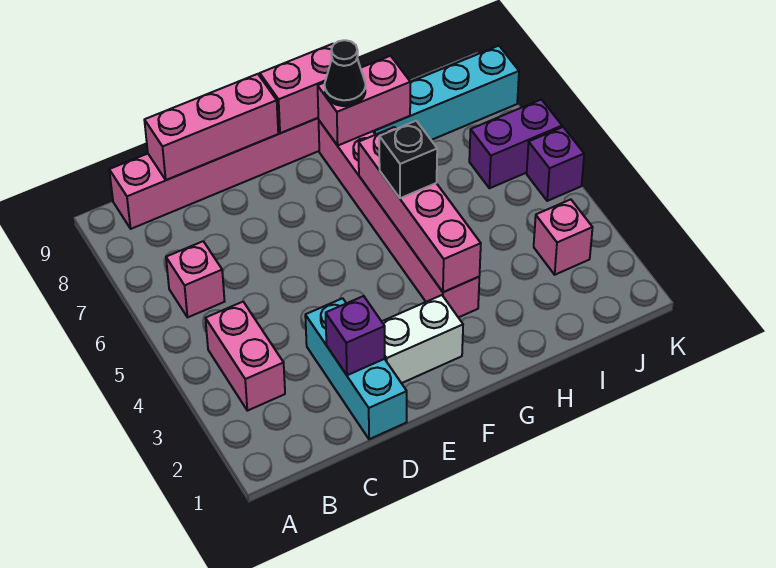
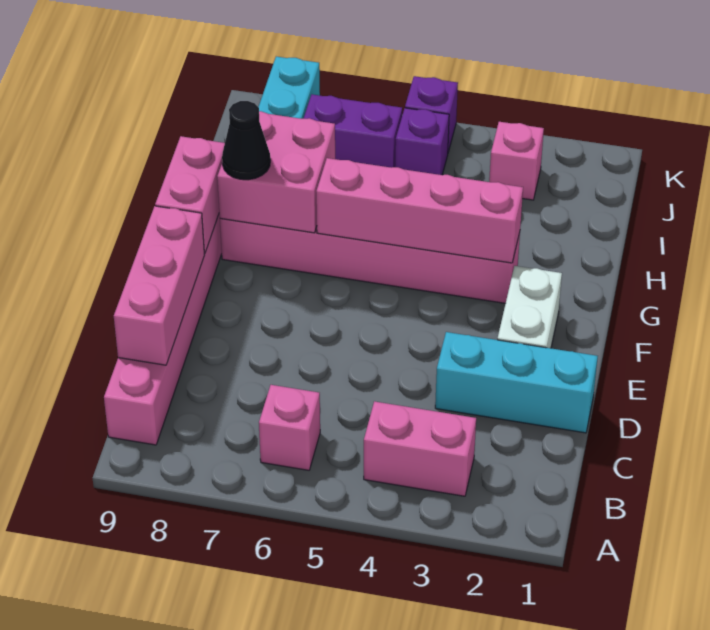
purple 1x1 brick [326,296,385,375] -> purple 1x1 brick moved to [395,108,449,175]
black 1x1 brick [379,121,437,198] -> none
pink 1x2 brick [318,56,410,146] -> pink 2x2 brick [217,111,335,233]
purple 1x2 brick [469,99,562,188] -> purple 1x2 brick turned to [303,94,402,168]

